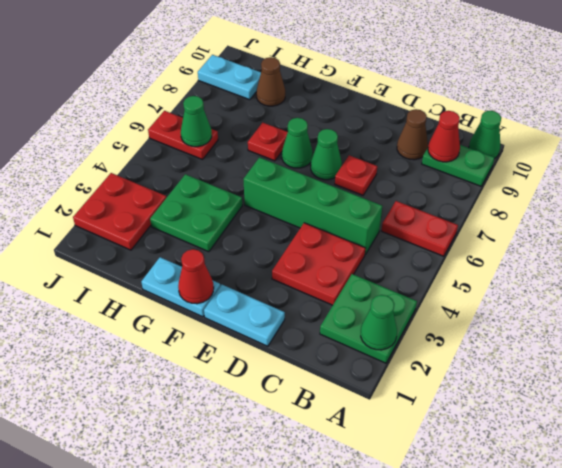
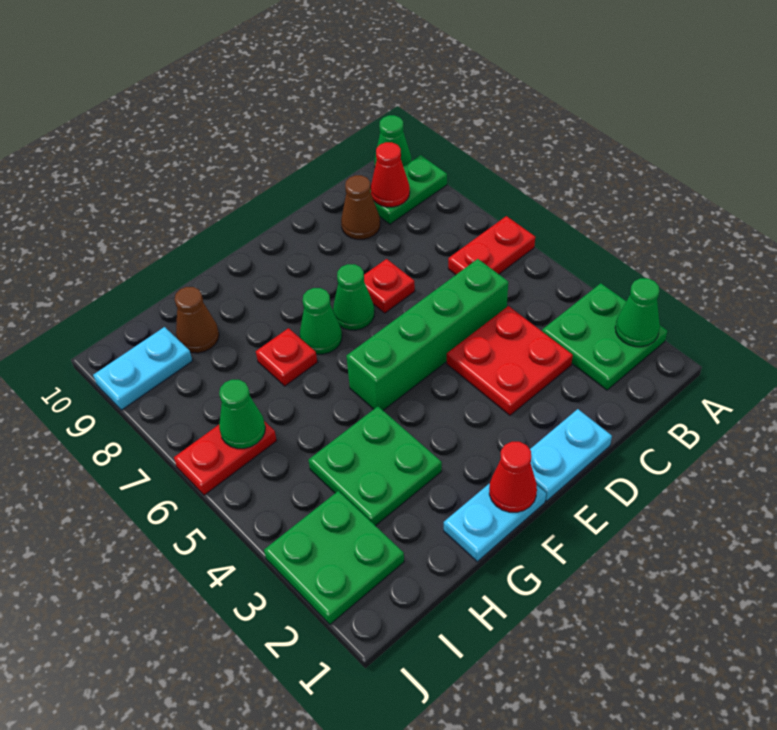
red 2x2 plate [73,173,166,250] -> green 2x2 plate [264,491,404,624]

